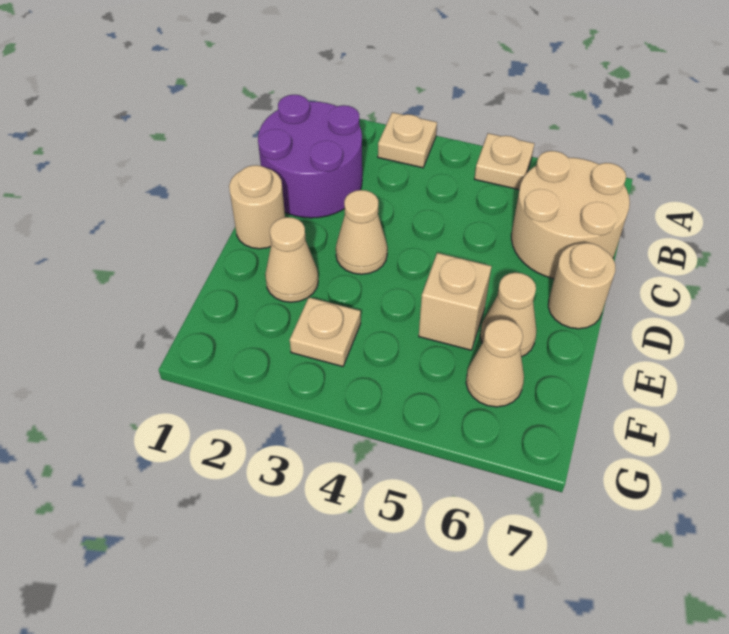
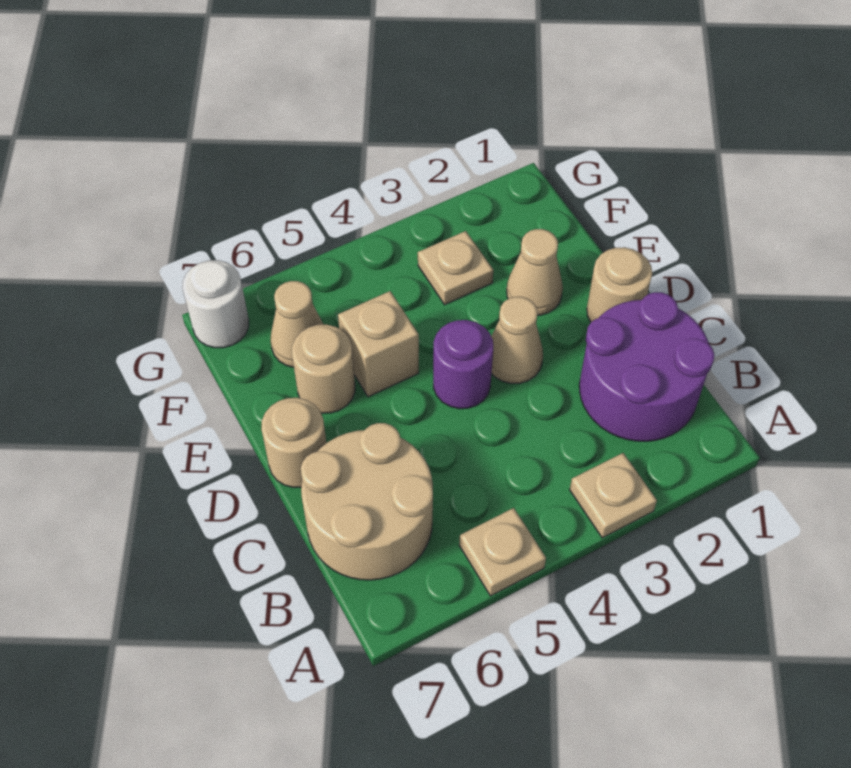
none -> purple 1x1 round brick [433,320,493,409]
tan 1x1 cone [480,273,536,357] -> tan 1x1 round brick [292,325,355,413]
none -> white 1x1 round brick [182,260,249,348]

